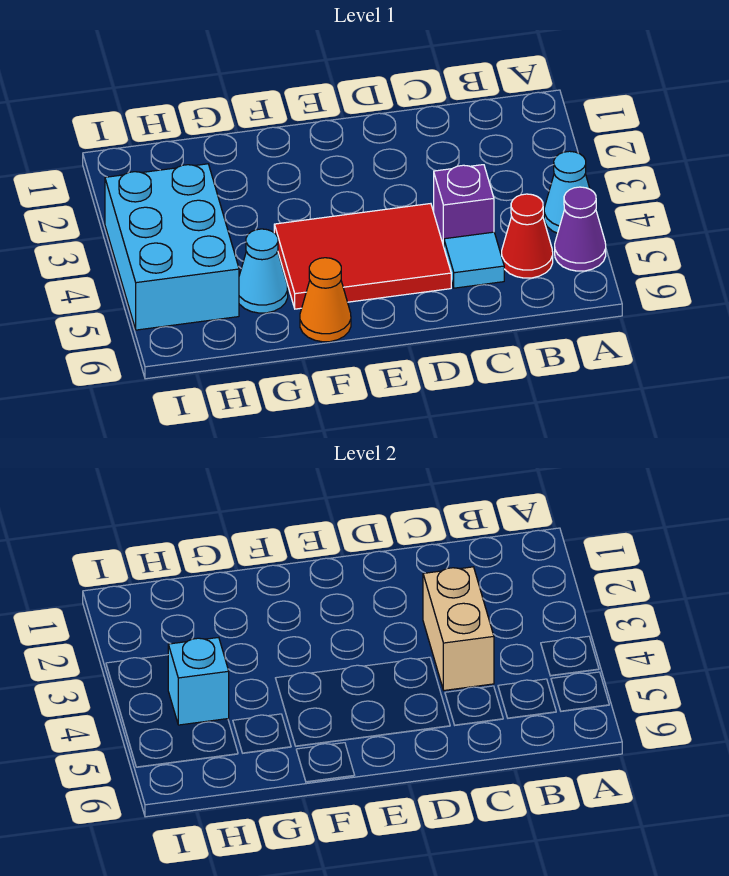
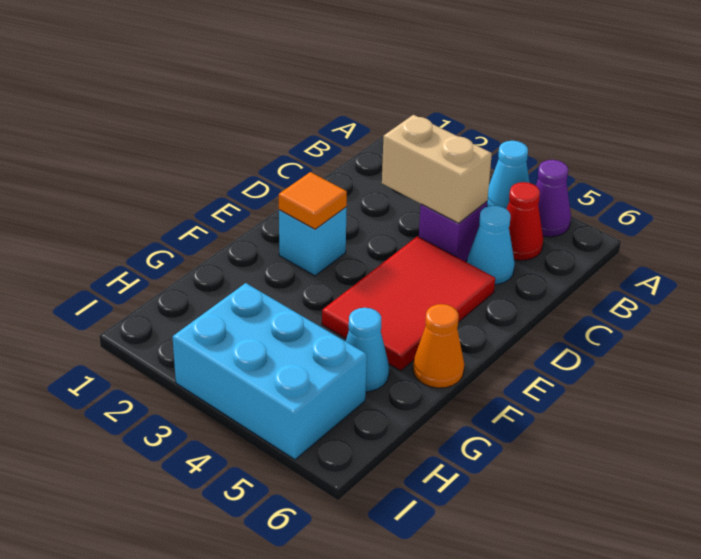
cyan 1x1 tile [444,232,504,288] -> cyan 1x1 cone [467,206,515,285]
none -> orange 1x1 tile [279,172,347,229]
cyan 1x1 brick [168,637,229,725] -> cyan 1x1 brick moved to [279,207,347,276]

